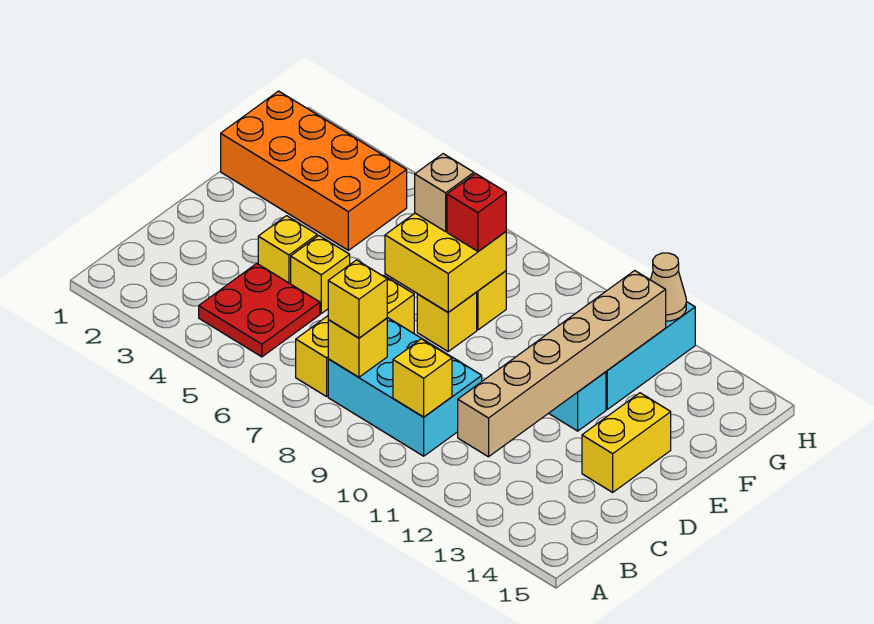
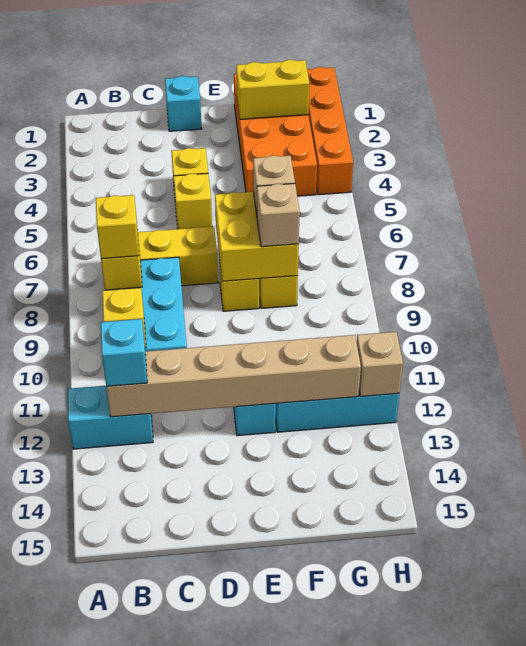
none -> cyan 1x2 brick [68,386,153,449]
red 2x2 plate [199,264,320,357] -> none
none -> cyan 1x1 brick [101,319,147,386]
none -> cyan 1x1 brick [165,76,201,131]
yellow 1x2 brick [582,393,671,492] -> yellow 1x2 brick moved to [236,60,309,119]
red 1x1 brick [447,174,506,251] -> tan 1x1 brick [257,183,300,247]
none -> orange 1x4 brick [307,67,353,195]
tan 1x1 cone [651,253,686,321] -> tan 1x1 brick [357,332,403,397]

